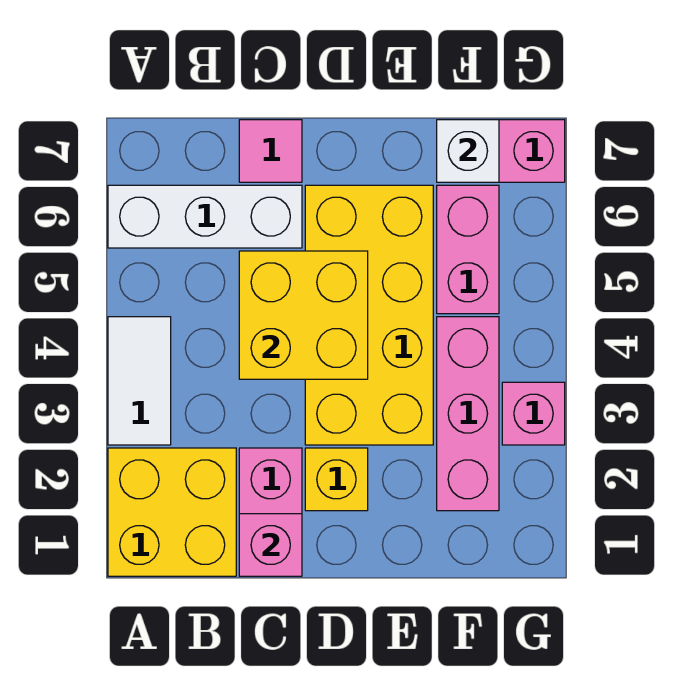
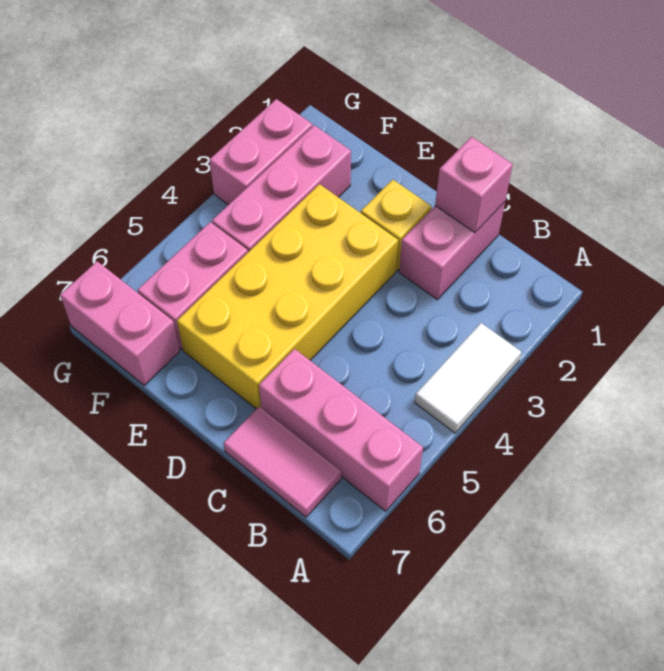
yellow 2x2 brick [108,448,236,576] -> none
white 1x3 brick [108,185,302,248] -> pink 1x3 brick [259,349,423,511]
yellow 2x2 brick [239,251,368,379] -> none
pink 1x1 tile [239,120,302,182] -> pink 1x2 tile [224,407,341,517]
white 1x1 brick [437,120,499,182] -> none
pink 1x1 brick [502,382,565,445] -> pink 1x2 brick [209,99,312,205]

